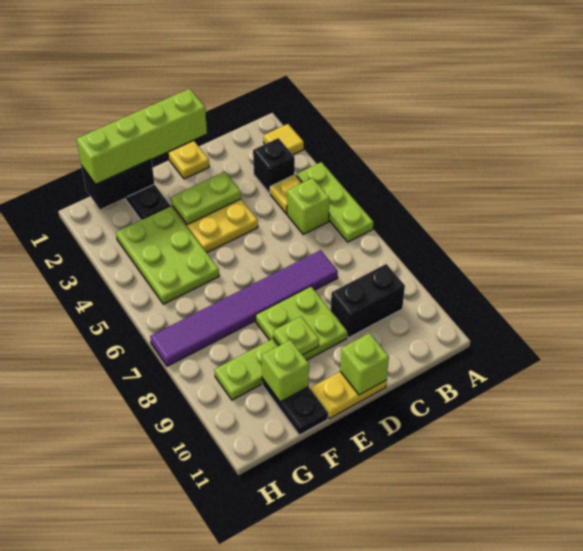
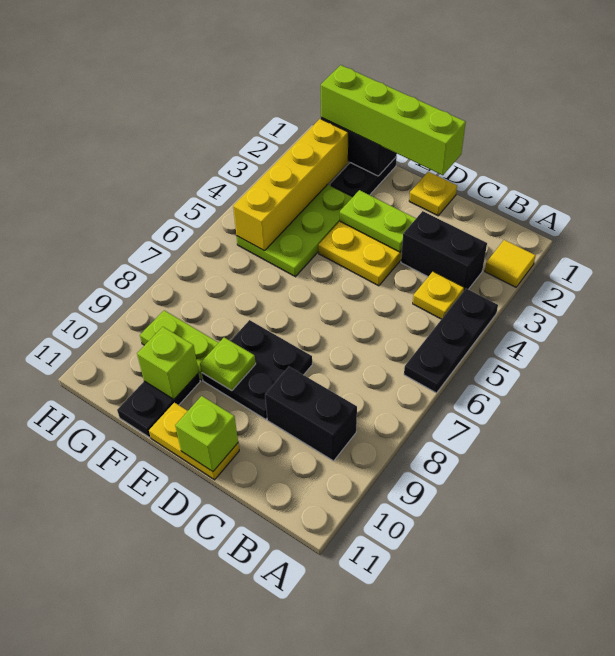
lime 1x3 plate [297,162,373,242] -> black 1x3 plate [404,289,498,393]
black 1x1 brick [253,138,295,193] -> black 1x2 brick [401,211,487,290]
lime 1x1 brick [287,178,330,234] -> none
purple 1x6 tile [150,250,338,366] -> none
lime 2x2 plate [256,286,347,360] -> black 2x2 plate [202,320,312,419]
none -> yellow 1x4 brick [233,119,348,251]

